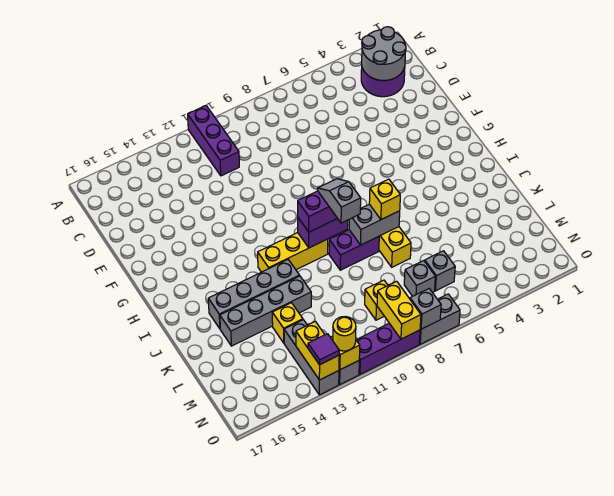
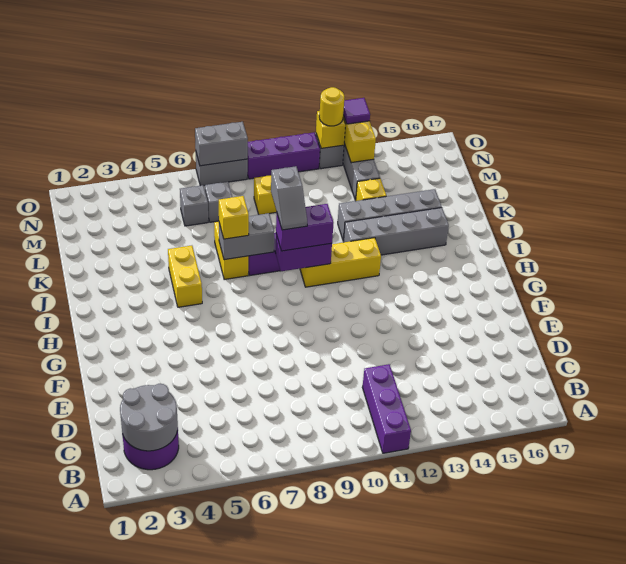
yellow 1x2 brick [377,281,421,339] -> yellow 1x2 brick moved to [168,246,202,307]
grey 1x1 brick [410,289,441,329] -> grey 1x2 brick [195,122,248,166]

